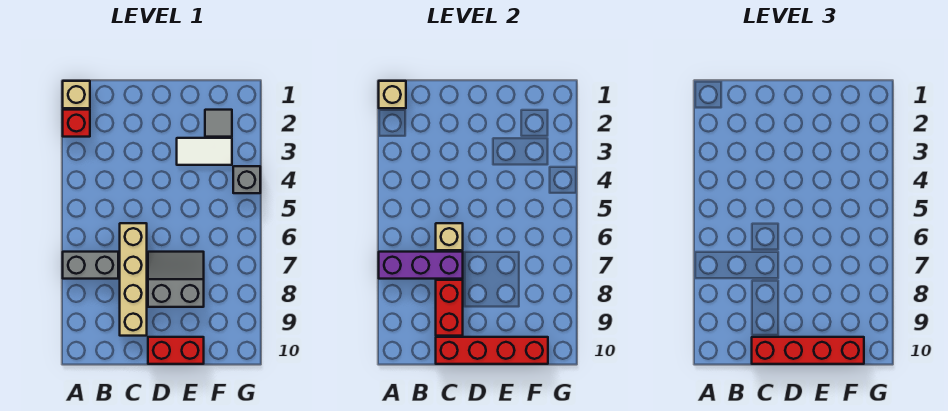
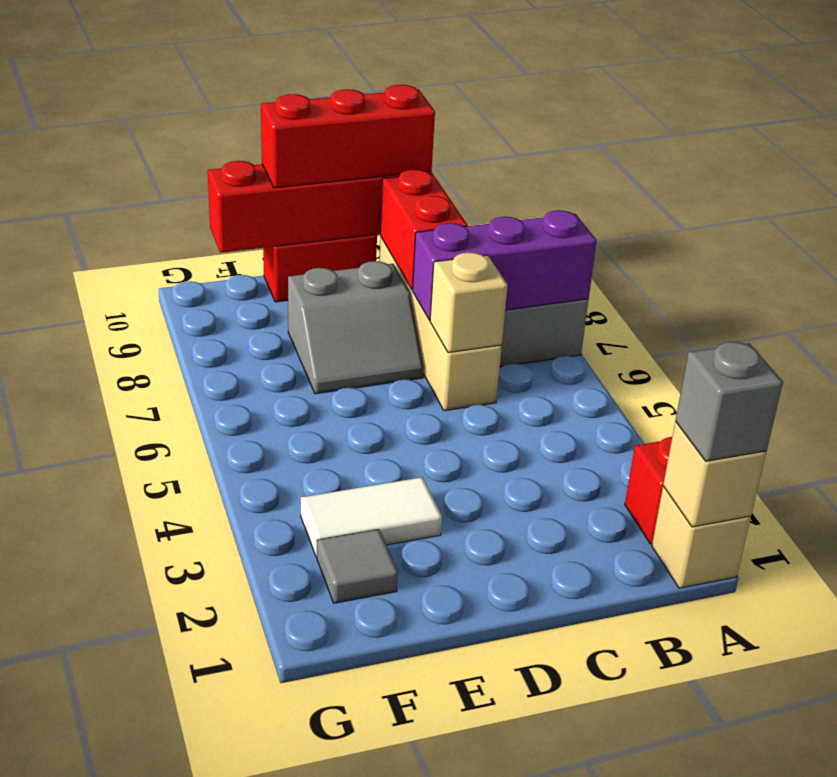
red 1x4 brick [752,337,864,364] -> red 1x3 brick [261,85,435,188]
grey 1x1 brick [233,166,260,193] -> grey 1x1 brick moved to [675,342,783,461]

